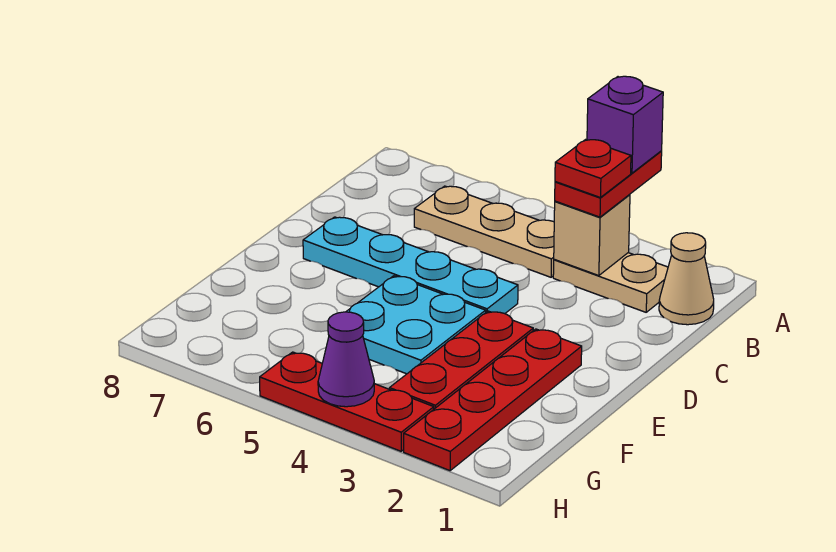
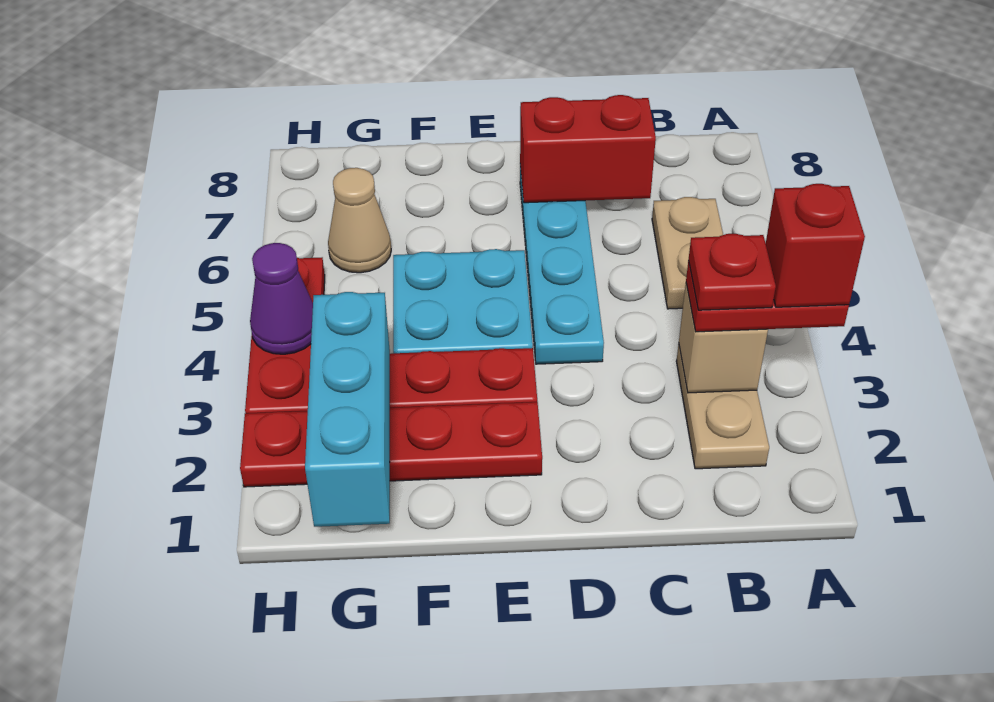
purple 1x1 brick [587,76,663,173] -> red 1x1 brick [766,184,865,307]
tan 1x1 cone [659,233,714,325] -> tan 1x1 cone moved to [328,168,391,273]
tan 1x3 plate [414,186,554,277] -> tan 1x2 plate [652,197,723,309]
none -> red 1x2 brick [520,95,656,203]
none -> cyan 1x3 brick [305,292,390,527]

